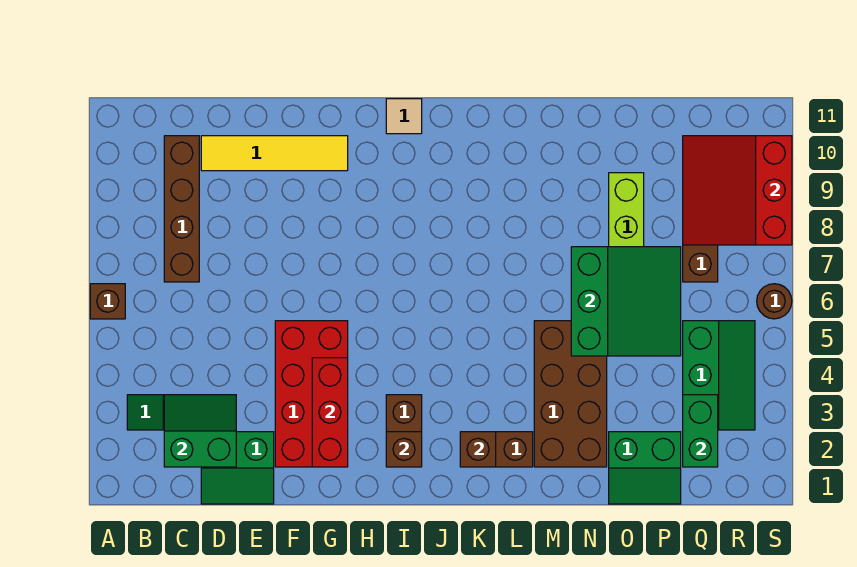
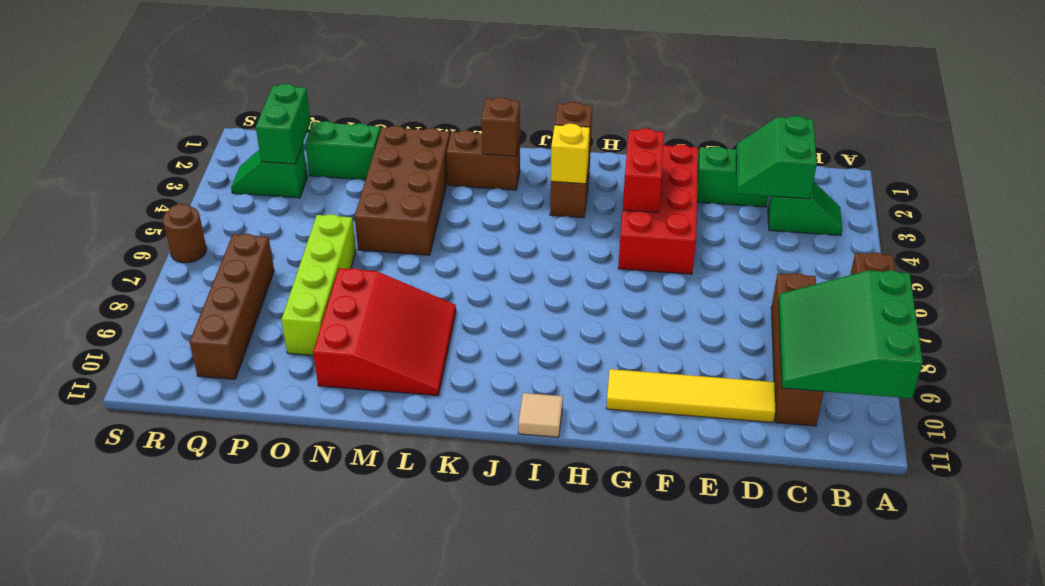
green 2x2 slope [164,395,236,467] -> green 2x2 slope turned to [736,116,817,199]
red 1x3 brick [312,358,348,467] -> red 1x2 brick [623,128,664,212]
none -> yellow 1x1 brick [551,124,590,184]
green 3x3 slope [571,247,681,356] -> green 3x3 slope moved to [779,270,923,398]
green 2x3 slope [683,321,755,430] -> green 1x2 slope [231,145,308,198]
red 3x3 slope [683,136,792,245] -> red 3x3 slope moved to [313,268,456,396]

